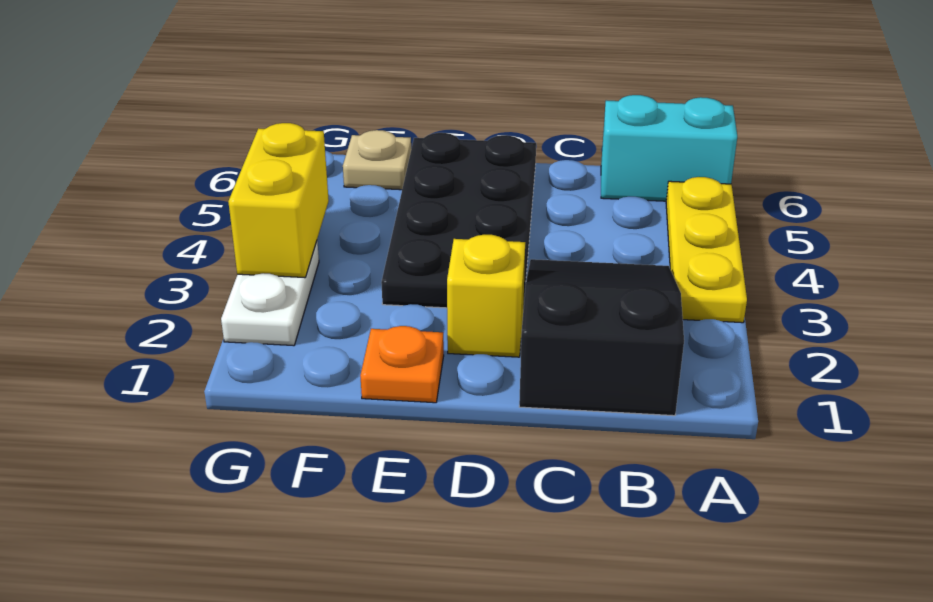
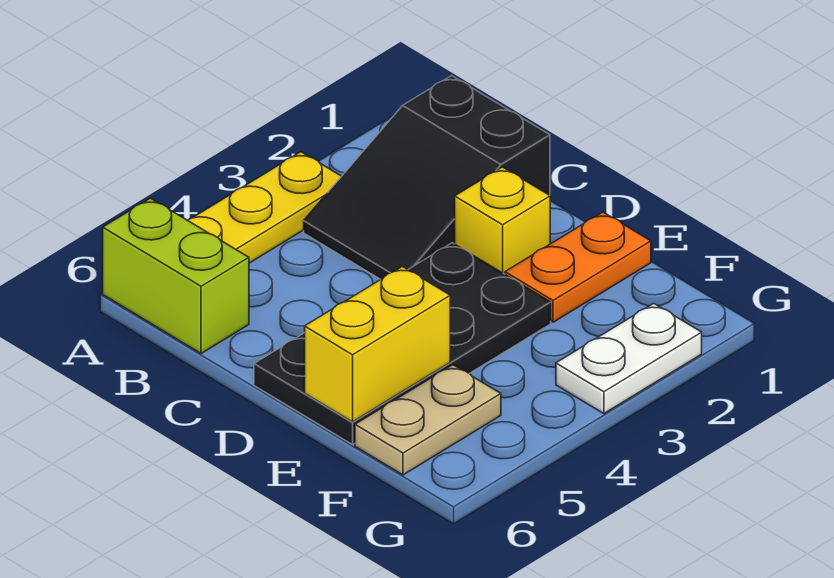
cyan 1x2 brick [601,95,737,201] -> lime 1x2 brick [103,198,249,353]
orange 1x1 plate [360,326,444,403] -> orange 1x2 plate [505,212,651,322]
tan 1x1 plate [343,130,411,190] -> tan 1x2 plate [355,365,501,475]
yellow 1x2 brick [228,123,329,278] -> yellow 1x2 brick moved to [305,266,450,422]

